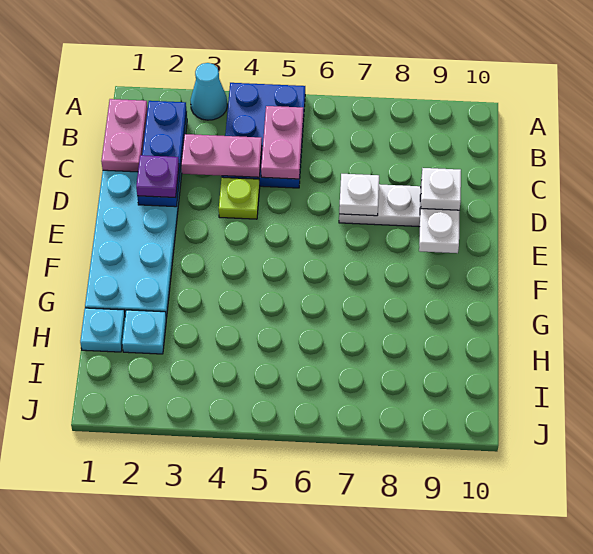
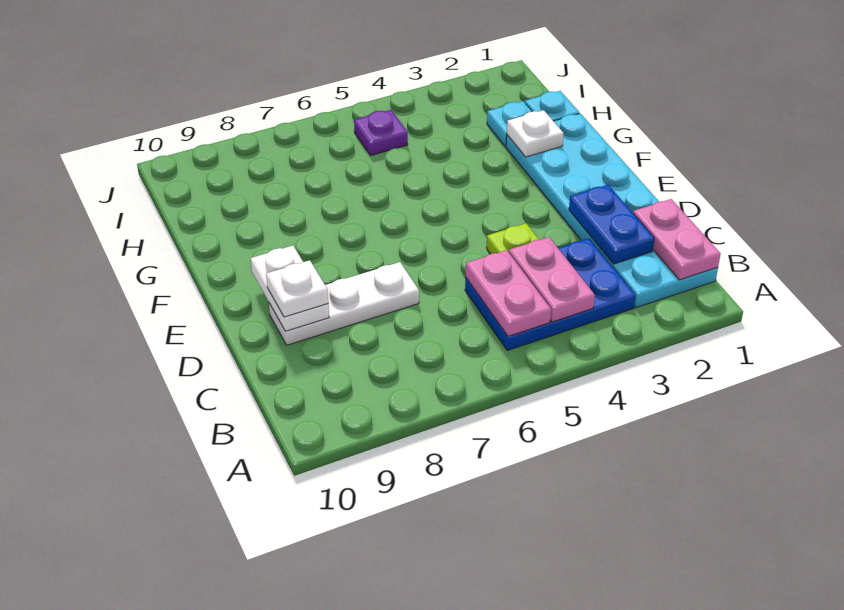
cyan 1x1 cone [191,63,227,120] -> none
blue 2x3 plate [222,83,305,188] -> blue 2x3 plate turned to [465,238,636,350]
blue 1x3 plate [137,101,187,207] -> blue 1x2 plate [569,185,654,264]
pink 1x2 plate [181,134,262,177] -> pink 1x2 plate turned to [509,237,595,322]
purple 1x1 plate [136,155,179,198] -> purple 1x1 plate moved to [354,110,408,156]
white 1x1 plate [339,174,379,216] -> white 1x1 plate moved to [507,110,563,157]

